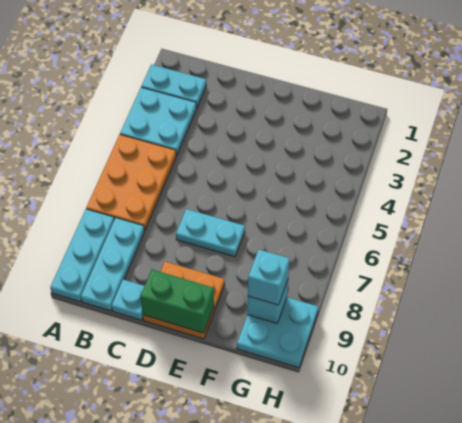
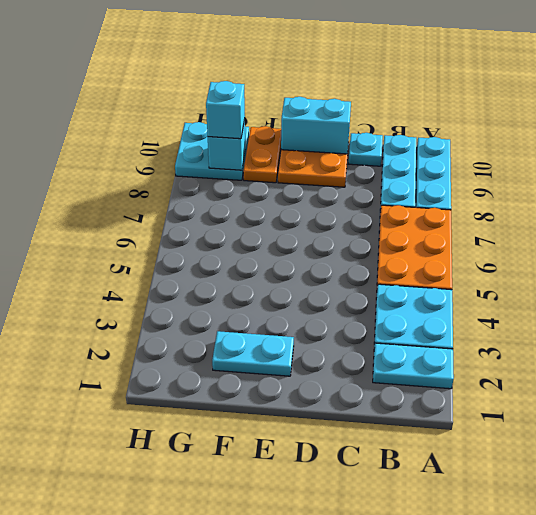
cyan 1x2 plate [176,209,245,257] -> cyan 1x2 plate moved to [212,331,294,376]
green 1x2 brick [140,270,214,333] -> cyan 1x2 brick [281,97,351,154]
none -> orange 1x2 plate [243,126,281,183]

